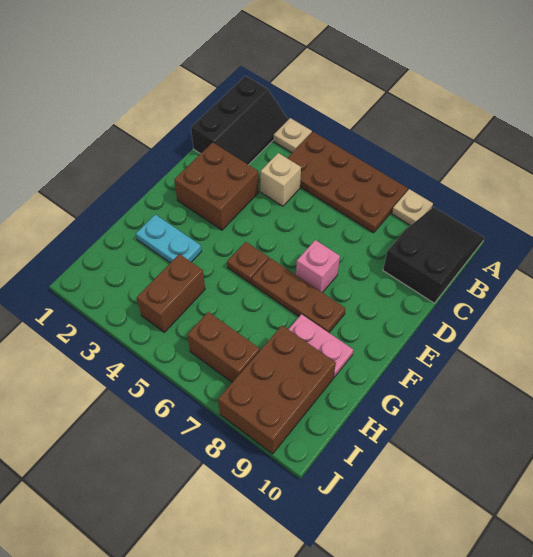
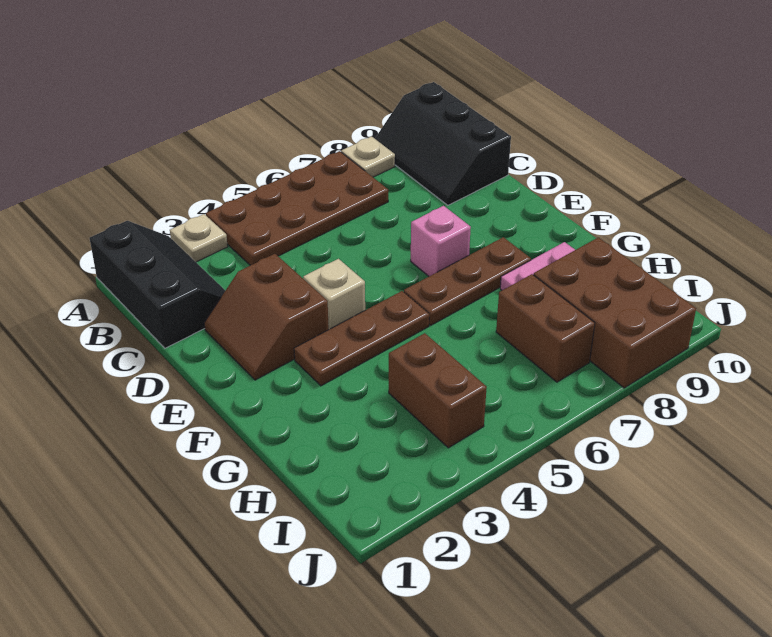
black 2x3 slope [383,207,484,303] -> black 2x3 slope turned to [375,82,511,205]
tan 1x1 brick [261,153,301,206] -> tan 1x1 brick moved to [303,259,365,329]
brown 2x2 brick [174,142,259,230] -> brown 2x2 slope [204,254,329,380]
brown 1x1 plate [227,242,269,283] -> brown 1x3 plate [294,291,429,386]
cyan 1x2 plate [136,215,202,263] -> none
brown 1x2 brick [187,312,260,382] -> brown 1x2 brick turned to [496,274,595,382]

